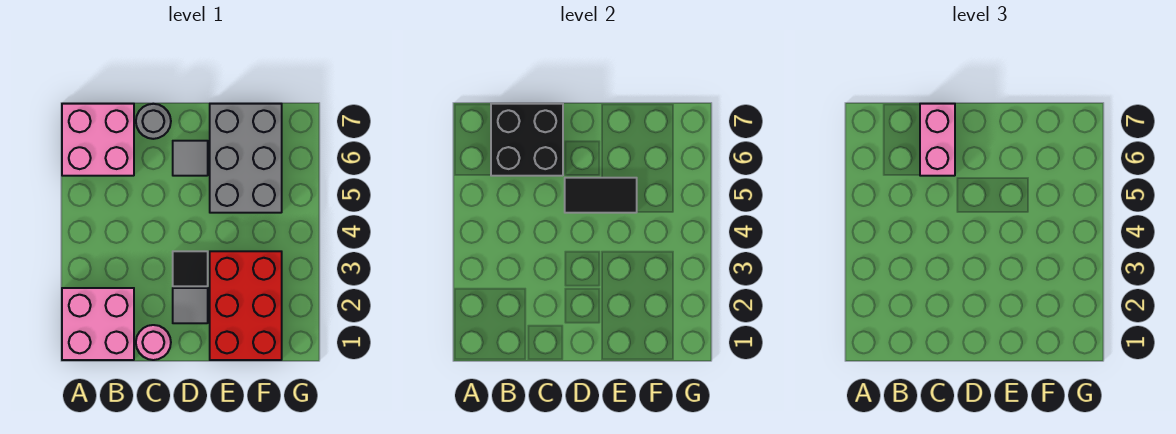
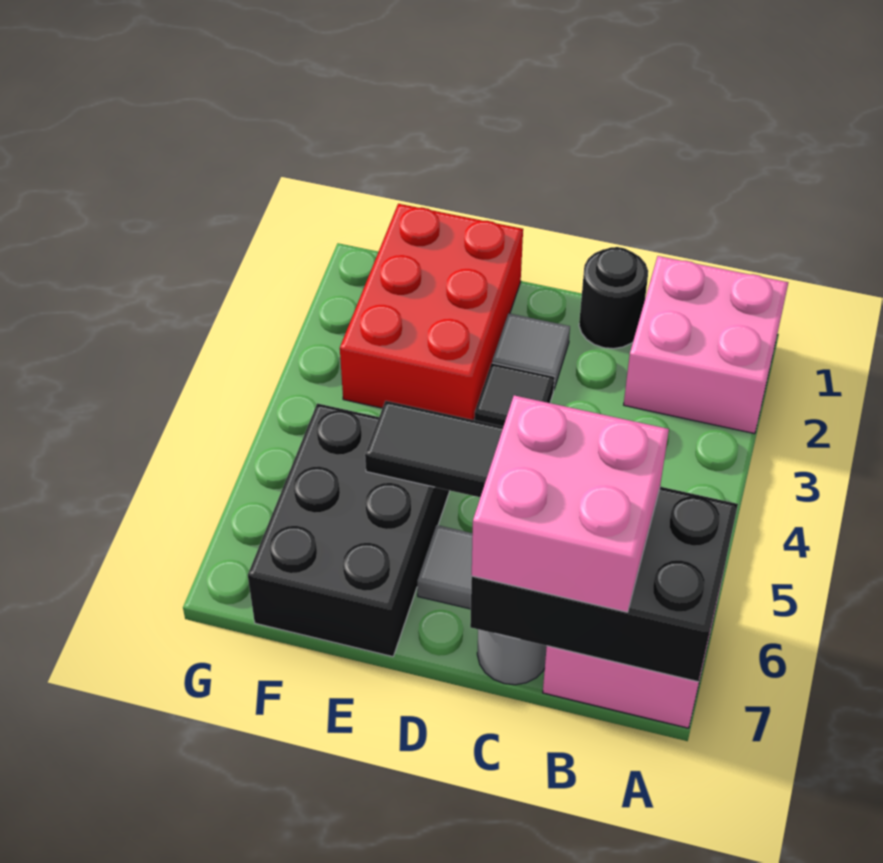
black 2x2 brick [491,104,563,176] -> black 2x3 brick [470,487,738,682]
pink 1x1 round brick [136,325,171,360] -> black 1x1 round brick [579,247,648,349]
pink 1x2 brick [920,104,955,176] -> pink 2x2 brick [472,395,669,612]
grey 2x3 brick [210,104,282,213] -> black 2x3 brick [248,403,450,657]

